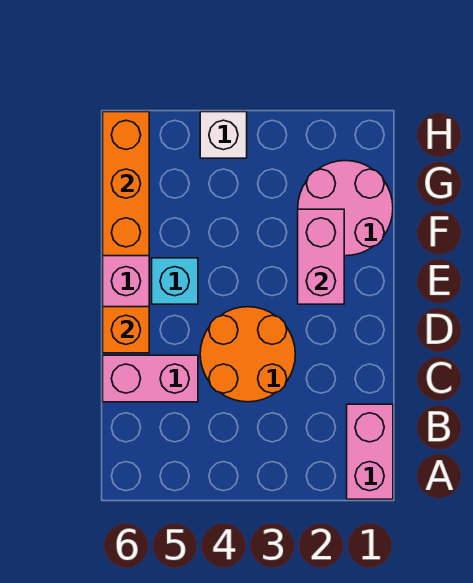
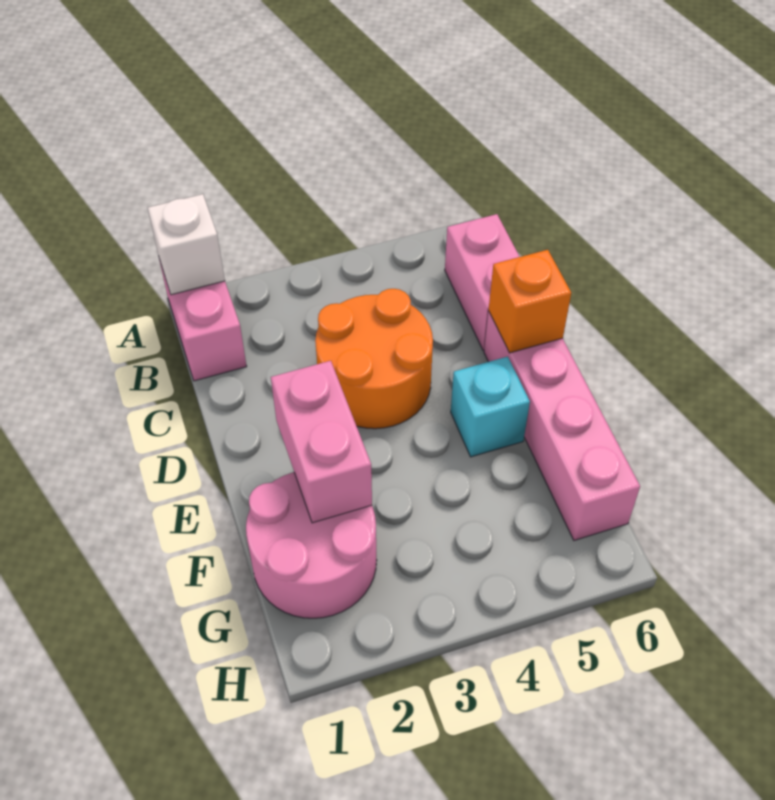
pink 1x2 brick [103,355,198,402] -> pink 1x2 brick turned to [445,214,520,350]
orange 1x3 brick [103,112,149,256] -> none
white 1x1 brick [200,112,247,158] -> white 1x1 brick moved to [148,194,225,295]

